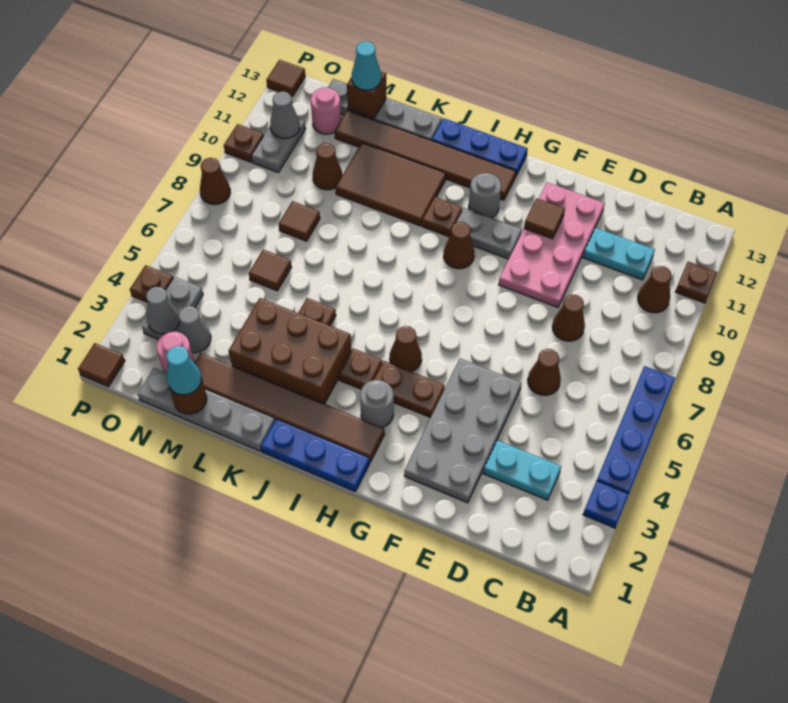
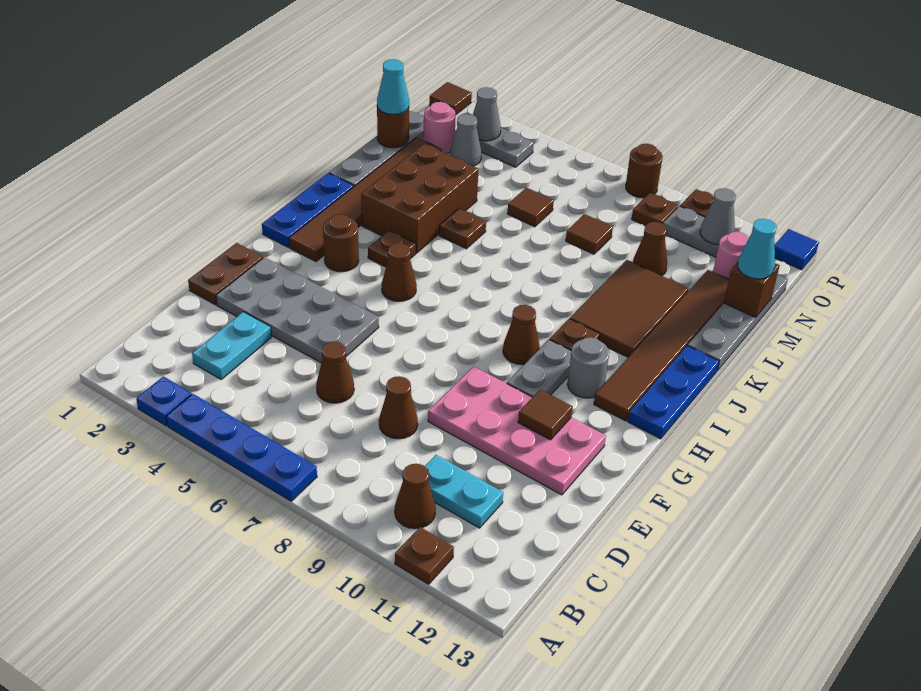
cyan 1x2 plate [583,228,655,280] -> cyan 1x2 plate turned to [425,455,503,528]
brown 1x2 plate [374,361,445,417] -> brown 1x2 plate moved to [188,243,263,305]
grey 1x1 round brick [360,380,394,428] -> brown 1x1 round brick [323,214,359,272]
brown 1x1 plate [130,265,173,302] -> brown 1x1 plate moved to [632,193,678,226]
brown 1x1 cone [200,158,230,204] -> brown 1x1 round brick [626,144,662,198]
brown 1x1 tile [266,60,305,96] -> blue 1x1 tile [774,229,819,270]

